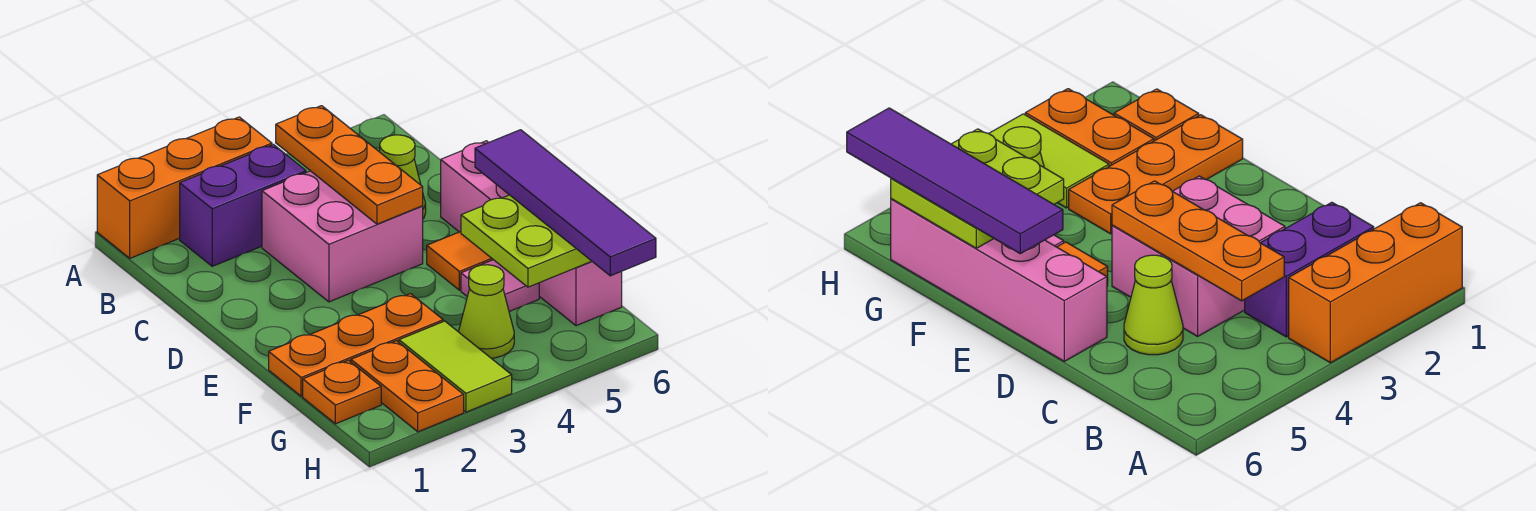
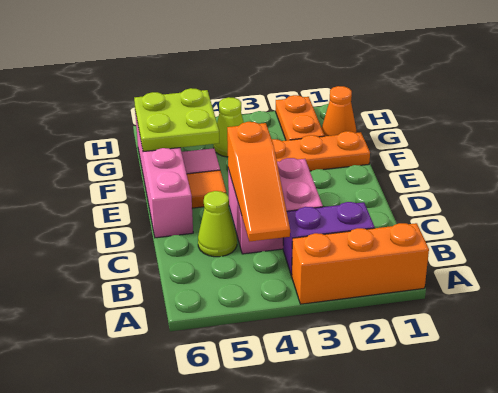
orange 1x3 plate [276,106,423,224] -> orange 1x3 slope [227,122,290,242]
purple 1x4 tile [475,130,656,276] -> none
orange 1x1 plate [303,360,381,424] -> orange 1x1 cone [322,86,356,136]
lime 1x2 tile [399,321,512,412] -> none

